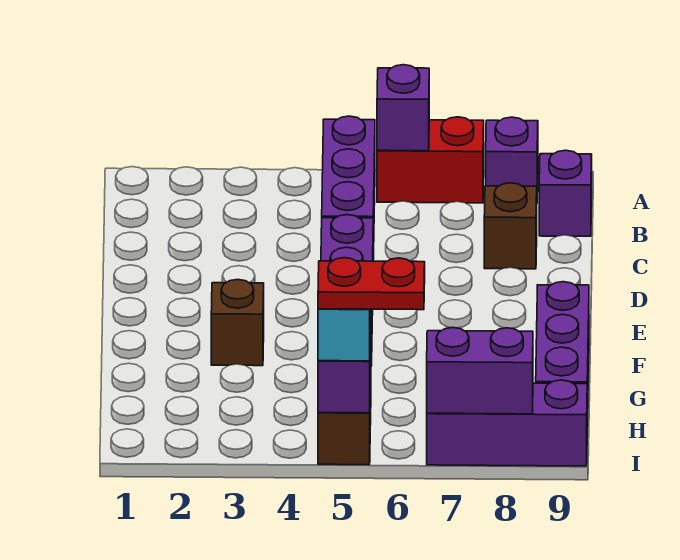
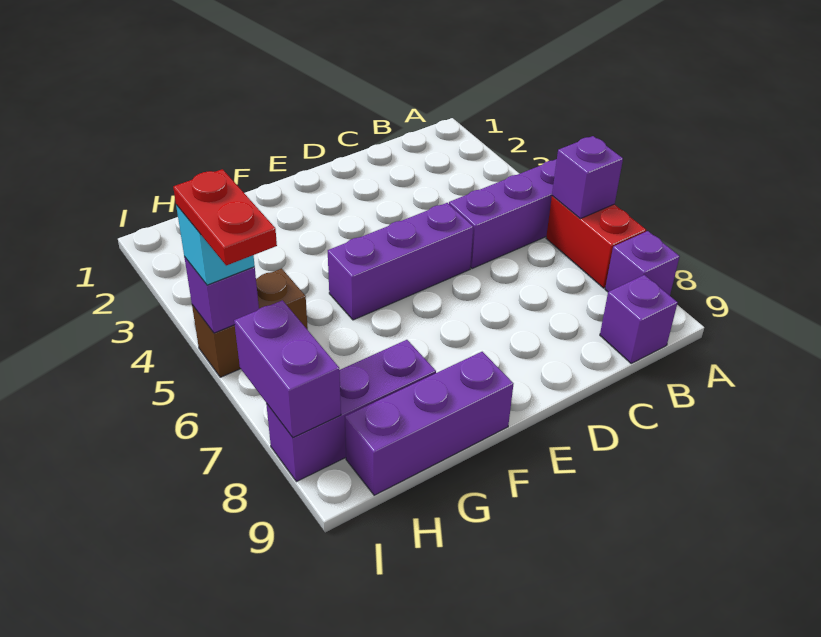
brown 1x1 brick [484,183,537,269] -> none
brown 1x1 brick [211,279,264,366] -> none
purple 1x3 brick [427,380,587,466] -> purple 1x3 brick turned to [266,340,436,482]

